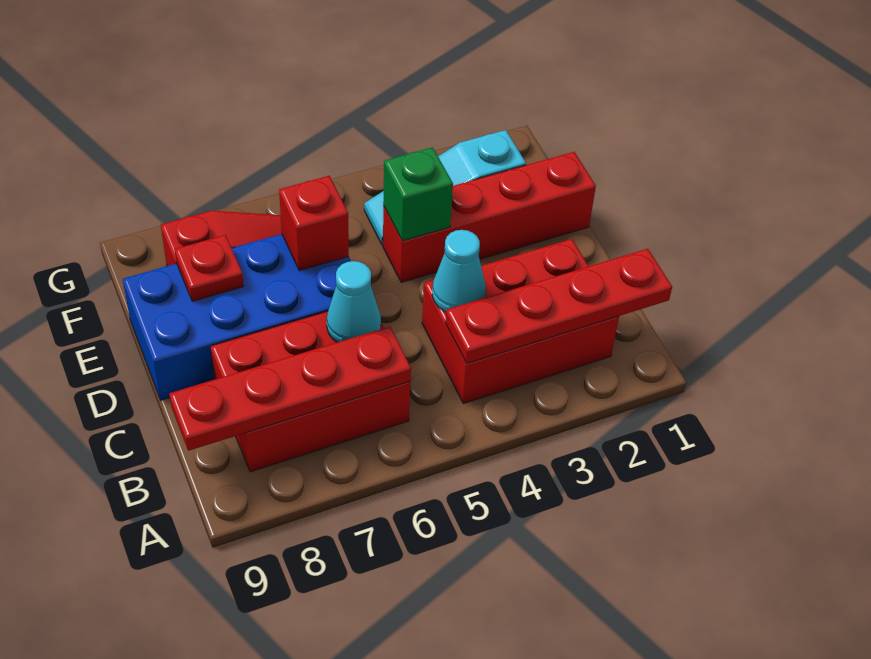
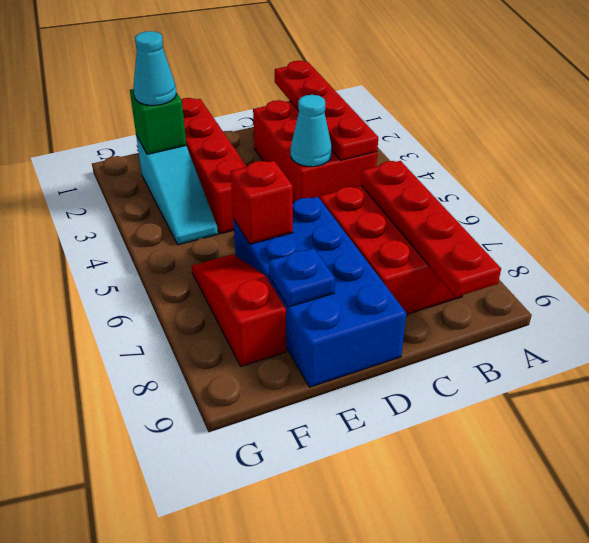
cyan 1x1 cone [327,261,381,342] -> cyan 1x1 cone moved to [133,31,176,105]
green 1x1 brick [383,147,453,241] -> green 1x1 brick moved to [130,89,186,154]
red 1x1 plate [175,235,244,301] -> blue 1x1 plate [269,248,335,307]

